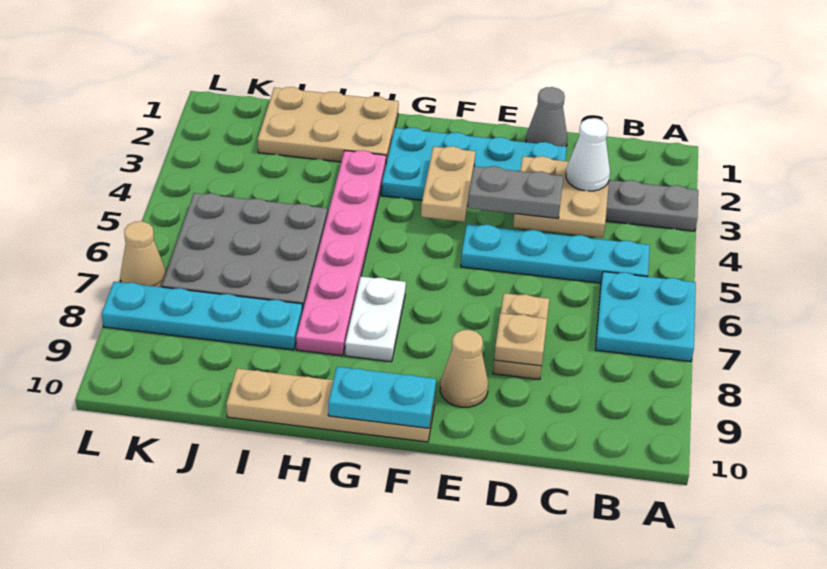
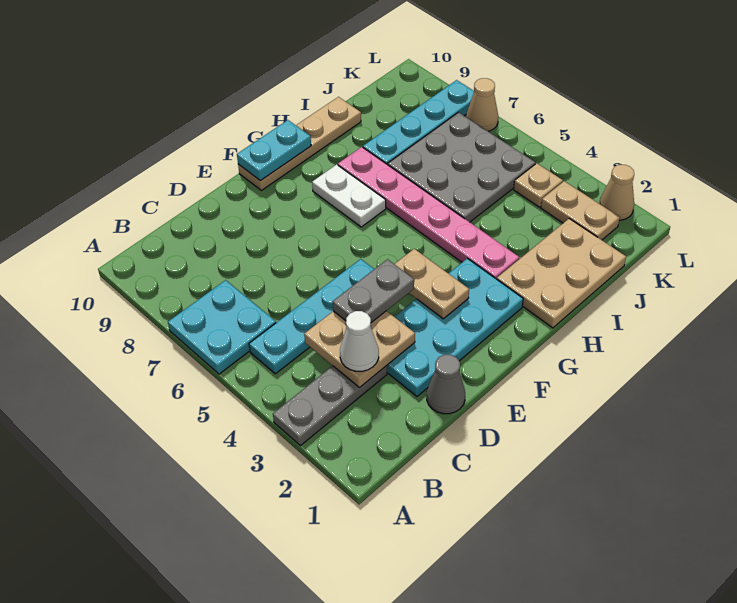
tan 1x2 plate [493,293,549,379] -> tan 1x2 plate moved to [541,181,620,240]
tan 1x1 plate [494,313,547,366] -> tan 1x1 plate moved to [514,163,563,207]
tan 1x1 cone [440,330,488,407] -> tan 1x1 cone moved to [599,165,634,220]

